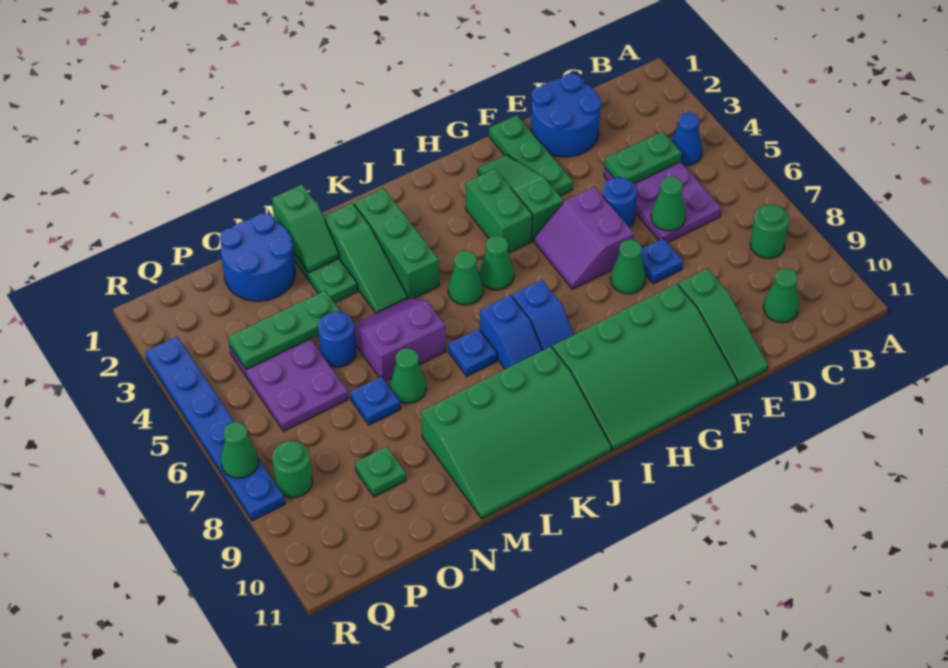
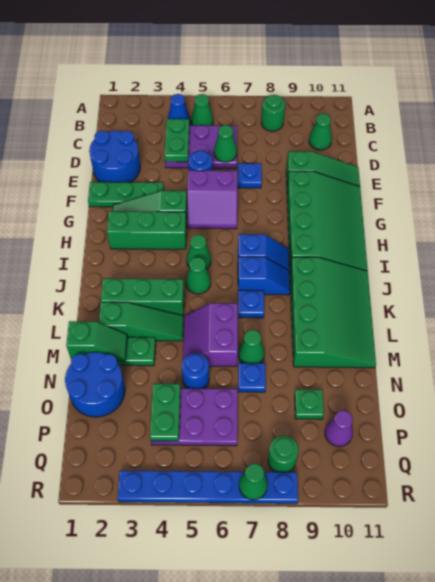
green 1x1 cone [611,240,646,294] -> green 1x1 cone moved to [191,94,213,126]
green 1x2 brick [466,169,533,253] -> green 1x3 brick [107,211,186,249]
green 1x3 plate [228,291,341,370] -> green 1x2 plate [150,384,181,441]
none -> purple 1x1 cone [325,410,353,447]

